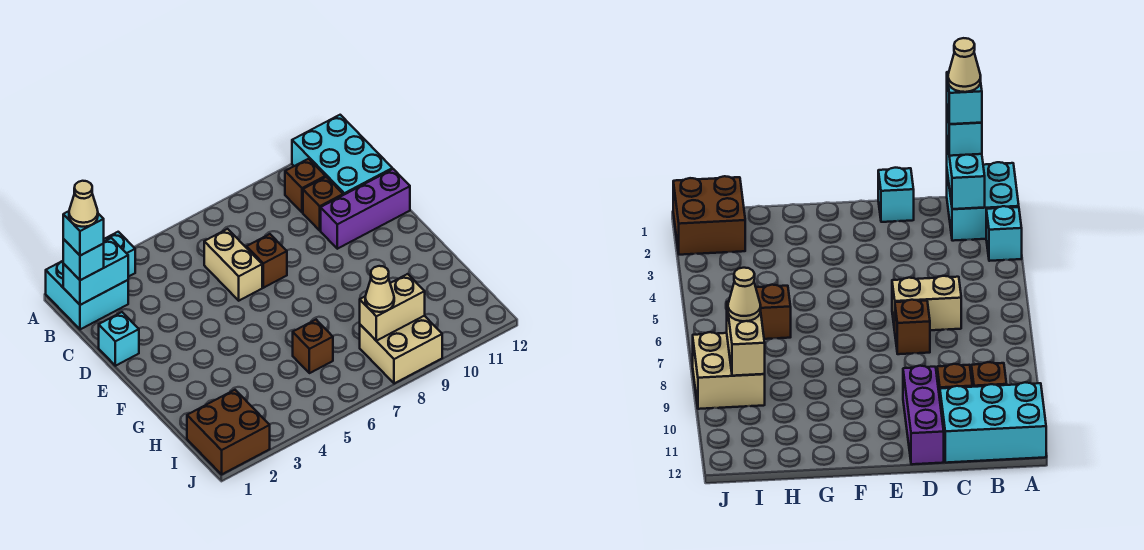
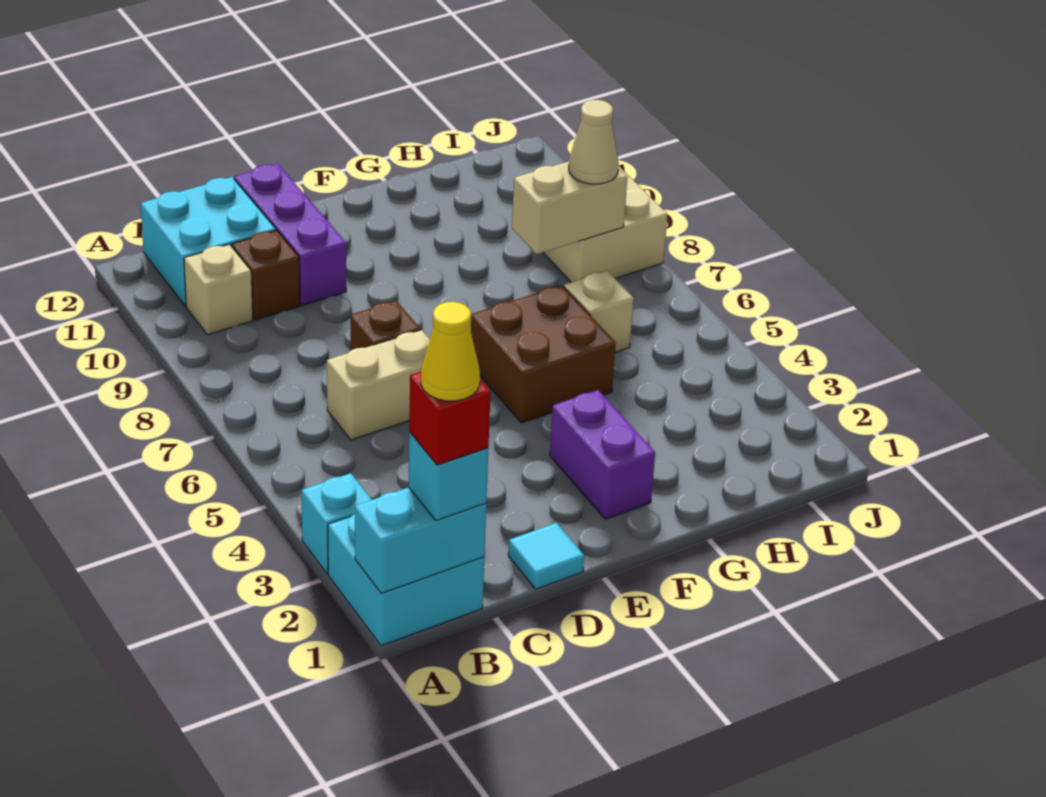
cyan 2x3 brick [292,115,392,195] -> cyan 2x2 brick [141,177,276,306]
cyan 1x2 brick [63,238,128,305] -> cyan 1x2 brick turned to [355,487,486,593]
cyan 1x1 brick [63,211,104,256] -> red 1x1 brick [409,372,491,465]
tan 1x1 cone [69,181,98,227] -> yellow 1x1 cone [421,302,480,401]
brown 1x1 brick [285,159,325,212] -> tan 1x1 brick [184,244,253,335]
cyan 1x1 brick [99,312,139,366] -> cyan 1x1 tile [508,523,584,589]
none -> purple 1x2 brick [550,390,655,519]
brown 1x1 brick [293,320,333,373] -> tan 1x1 brick [564,271,634,352]
brown 2x2 brick [187,390,270,474] -> brown 2x2 brick moved to [471,285,616,423]
tan 1x2 brick [360,274,425,341] -> tan 1x2 brick turned to [512,161,627,254]

